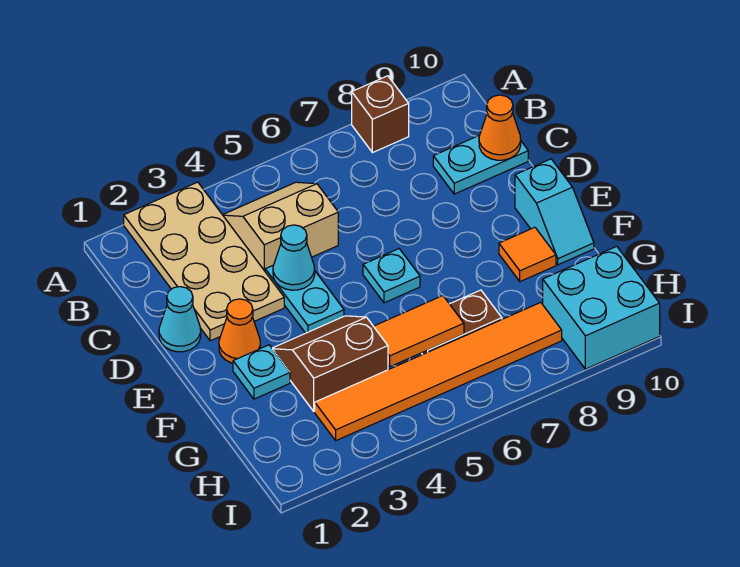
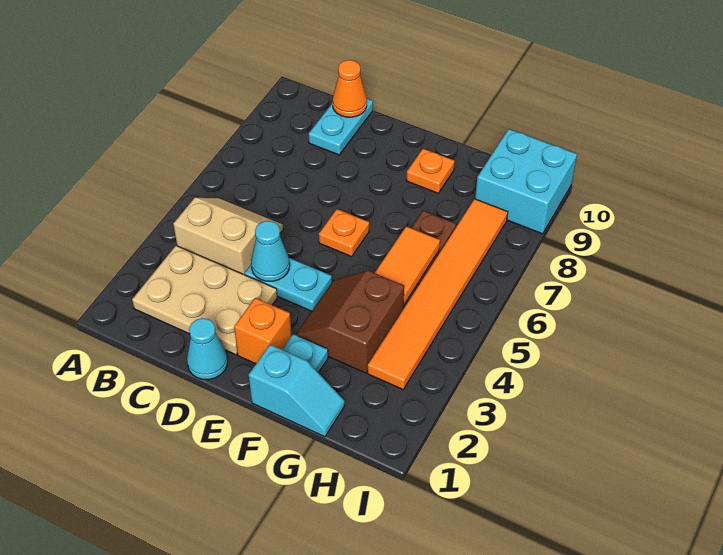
tan 2x4 plate [124,182,284,341] -> tan 2x3 plate [132,246,277,355]
brown 1x1 brick [352,76,409,153] -> none
tan 2x2 slope [223,182,338,271] -> tan 2x2 slope turned to [173,198,283,275]
orange 1x1 cone [219,299,260,363] -> orange 1x1 brick [234,298,291,364]
cyan 1x1 plate [363,249,420,303] -> orange 1x1 plate [319,209,369,257]
cyan 1x2 slope [515,159,594,265] -> cyan 1x2 slope moved to [249,345,345,437]
orange 1x1 tile [499,227,556,282] -> orange 1x1 plate [406,149,455,193]

